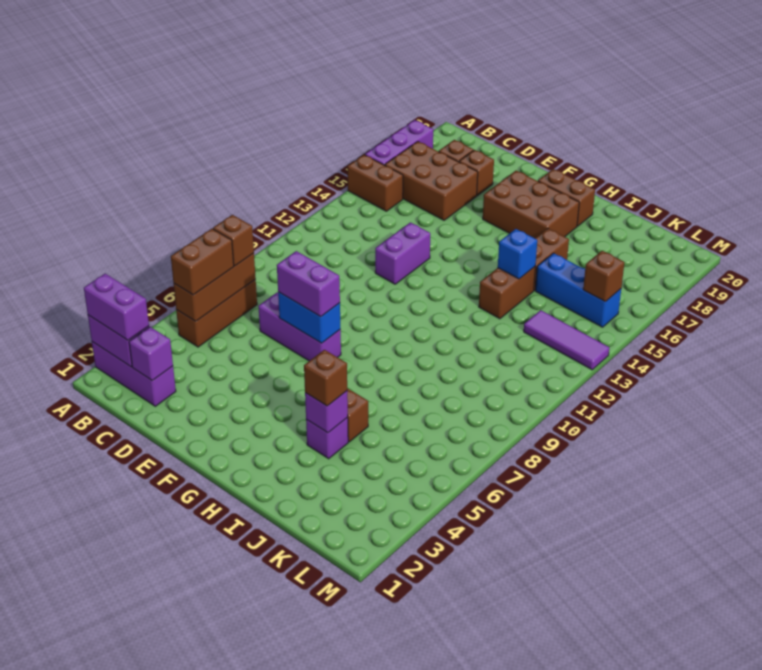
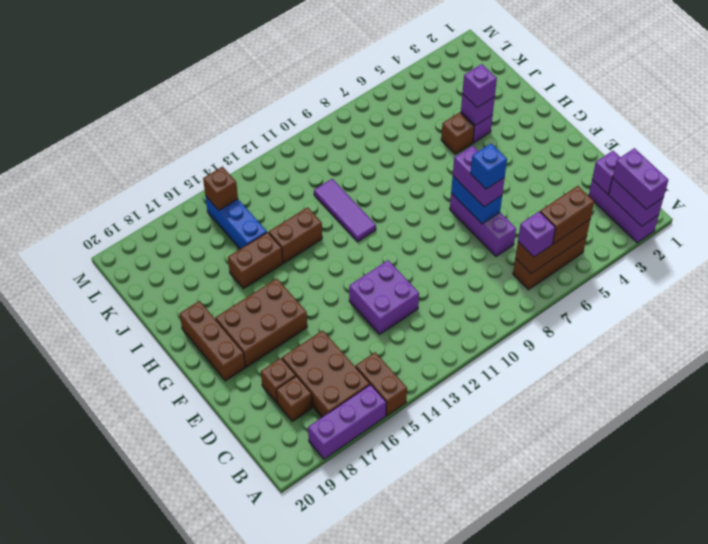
brown 1x1 brick [213,215,254,266] -> purple 1x1 brick [518,212,555,257]
purple 1x2 brick [375,222,430,284] -> purple 2x2 brick [349,260,419,334]
brown 2x3 brick [483,171,579,238] -> brown 2x3 brick turned to [215,278,307,367]
brown 1x2 brick [538,169,595,226] -> brown 1x3 brick [179,301,245,381]
brown 1x1 brick [304,350,347,406] -> purple 1x1 brick [462,64,497,107]
blue 1x1 brick [498,229,537,279] -> blue 1x1 brick moved to [470,144,507,189]
purple 1x3 tile [524,310,609,370] -> purple 1x3 tile moved to [314,179,376,242]

